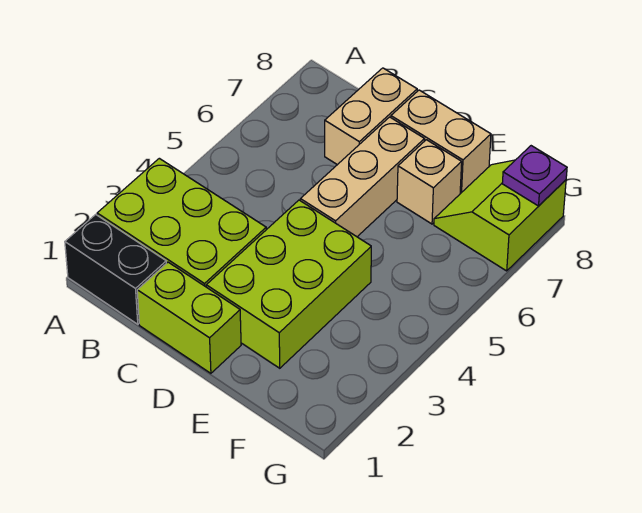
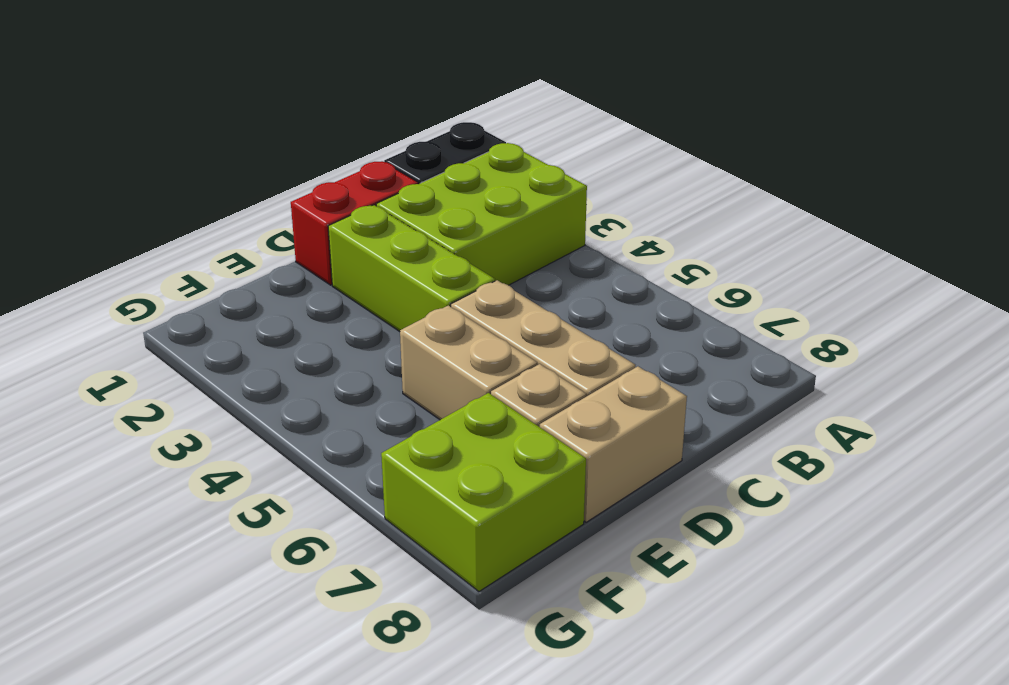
lime 1x2 brick [137,262,241,373] -> red 1x2 brick [291,162,418,285]
tan 1x2 brick [325,68,417,165] -> tan 1x2 brick moved to [400,305,537,420]
lime 2x3 brick [206,200,371,368] -> lime 1x3 brick [328,205,495,332]
lime 2x2 slope [434,160,566,271] -> lime 2x2 brick [381,393,586,591]
purple 1x1 plate [502,146,567,206] -> none

